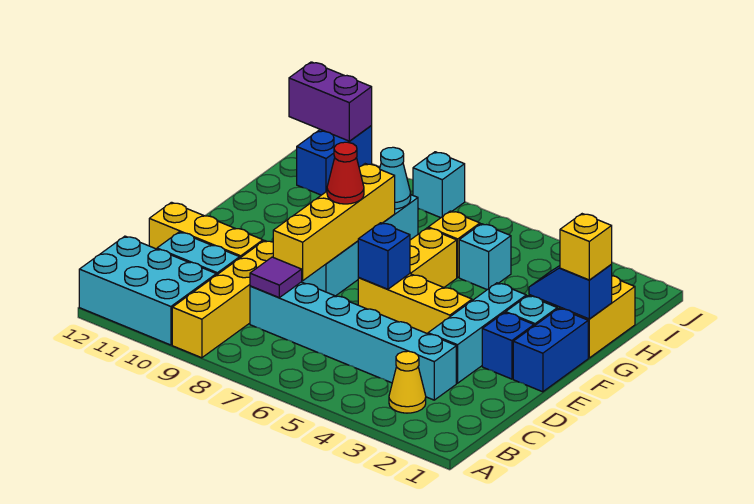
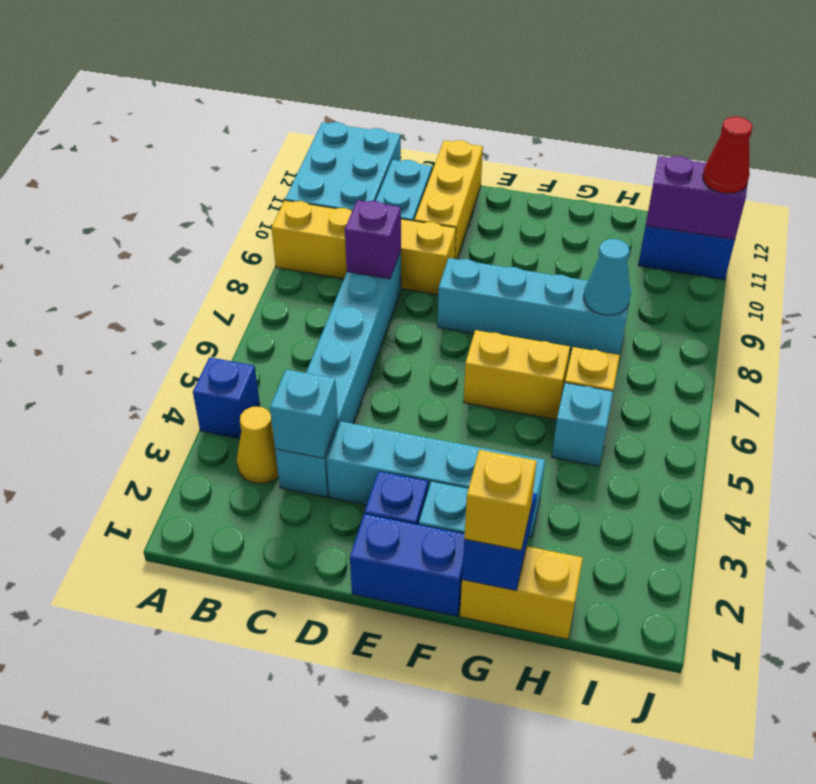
purple 1x1 tile [250,257,302,298] -> purple 1x1 brick [345,200,401,279]
cyan 1x3 brick [428,283,526,383] -> cyan 1x4 brick [327,422,545,538]
yellow 1x4 brick [273,164,395,281] -> none
yellow 1x3 brick [358,274,472,334] -> none
blue 1x1 brick [358,223,410,289] -> blue 1x1 brick moved to [193,357,260,439]
red 1x1 cone [327,142,364,204] -> red 1x1 cone moved to [703,117,753,193]
cyan 1x1 brick [413,152,465,218] -> cyan 1x1 brick moved to [270,370,338,458]
purple 1x2 brick [289,62,372,141] -> purple 1x2 brick turned to [646,156,747,239]

